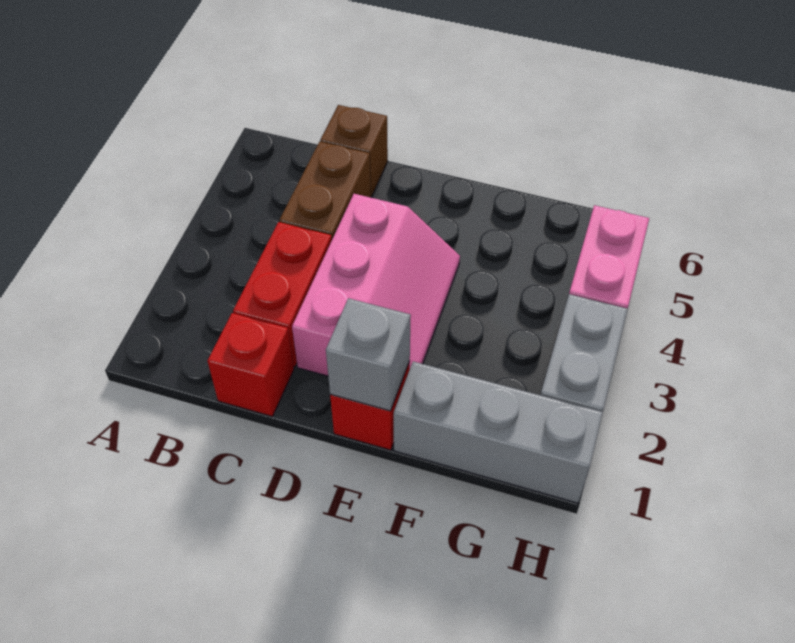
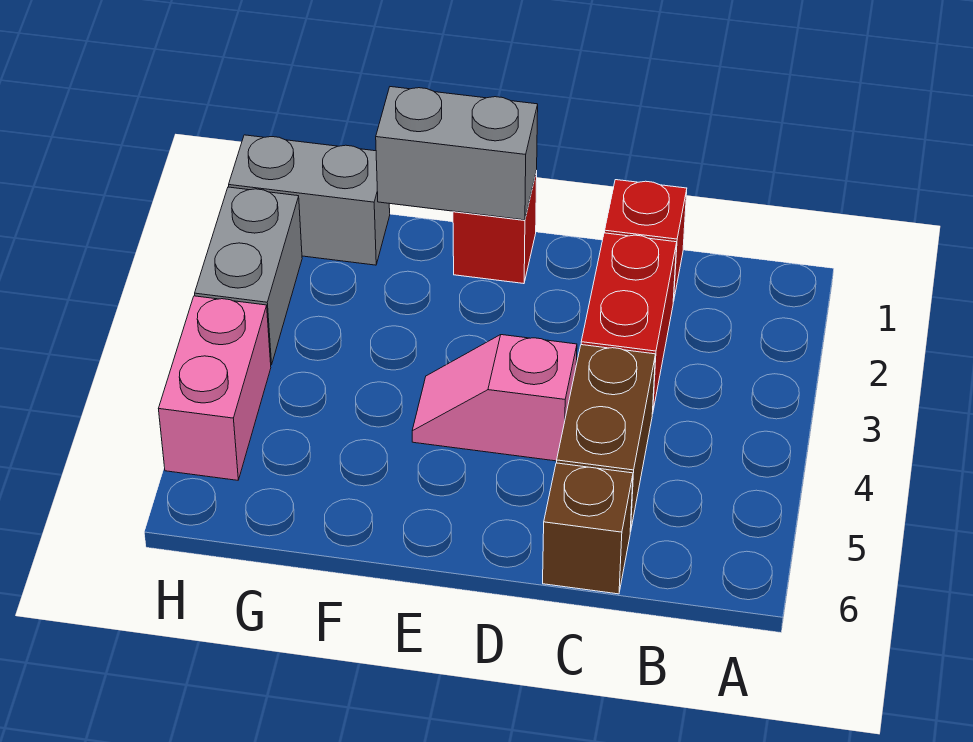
pink 2x3 slope [292,194,460,376] -> pink 1x2 slope [412,335,577,461]
grey 1x1 brick [326,298,411,411] -> grey 1x2 brick [376,87,538,220]
grey 1x3 brick [394,361,603,503] -> grey 1x2 brick [229,135,390,265]

